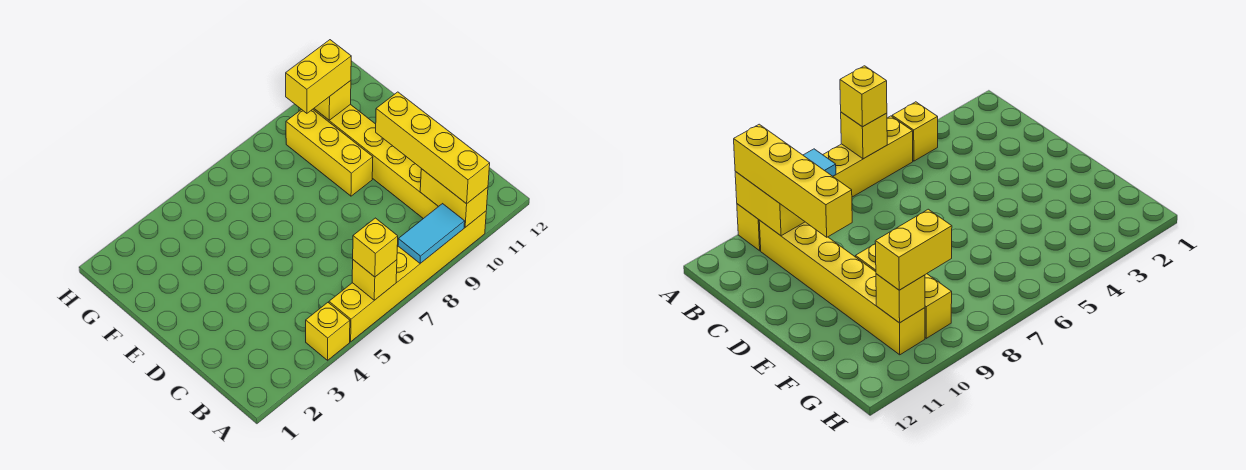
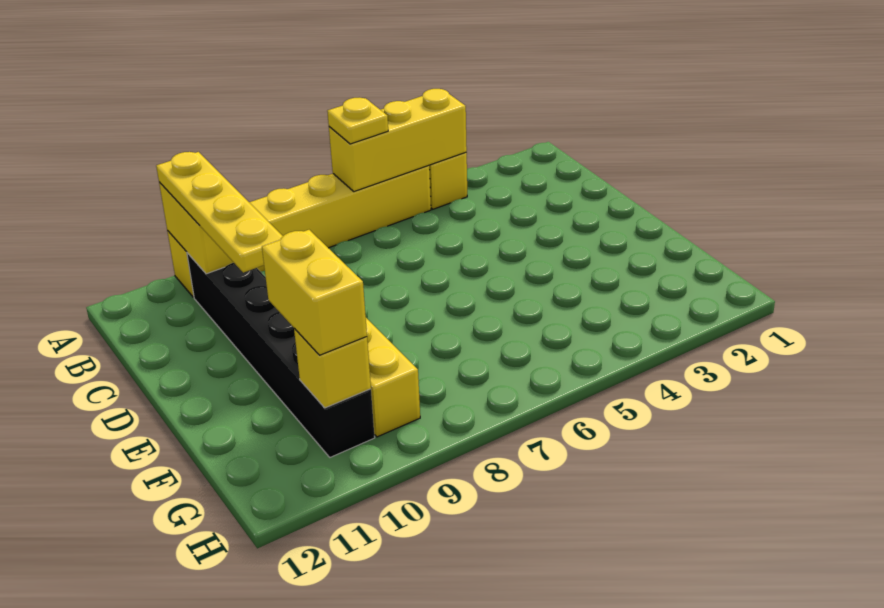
yellow 1x1 brick [352,260,397,300] -> yellow 1x3 brick [329,89,467,192]
yellow 1x1 brick [353,218,398,277] -> yellow 1x1 plate [327,98,388,144]
cyan 1x2 tile [398,204,465,263] -> none
yellow 1x4 brick [376,92,490,204] -> yellow 1x4 plate [156,152,283,273]
yellow 1x6 brick [313,104,438,219] -> black 1x6 brick [187,253,375,457]
yellow 1x2 brick [286,40,351,113] -> yellow 1x2 brick turned to [262,230,367,355]

